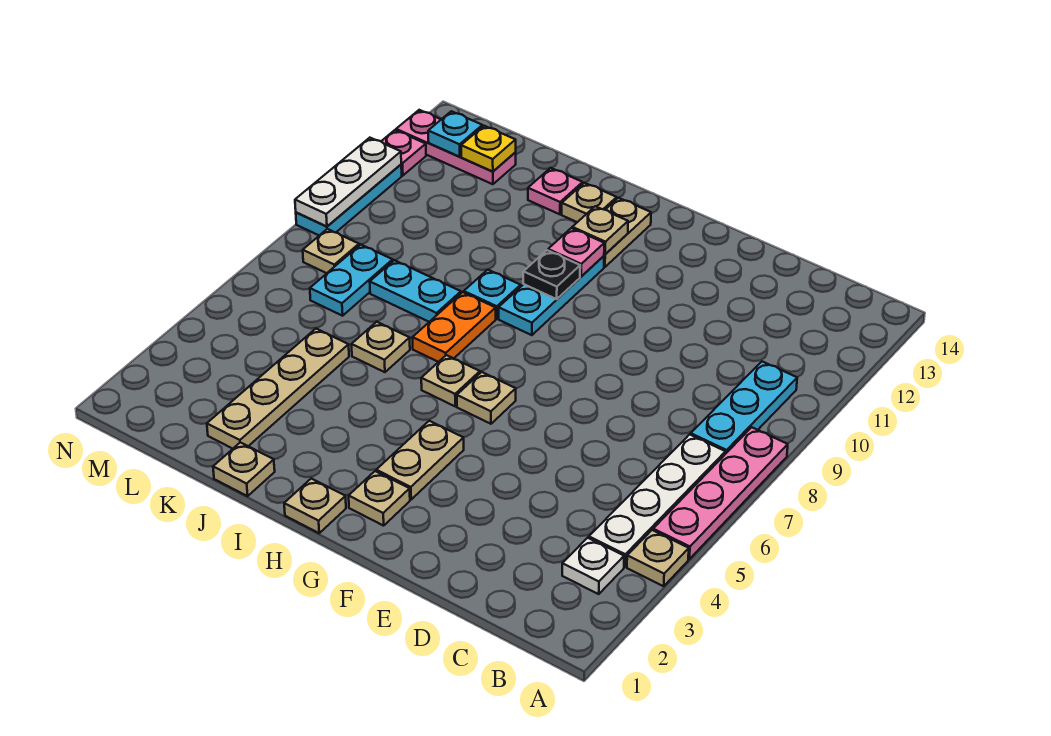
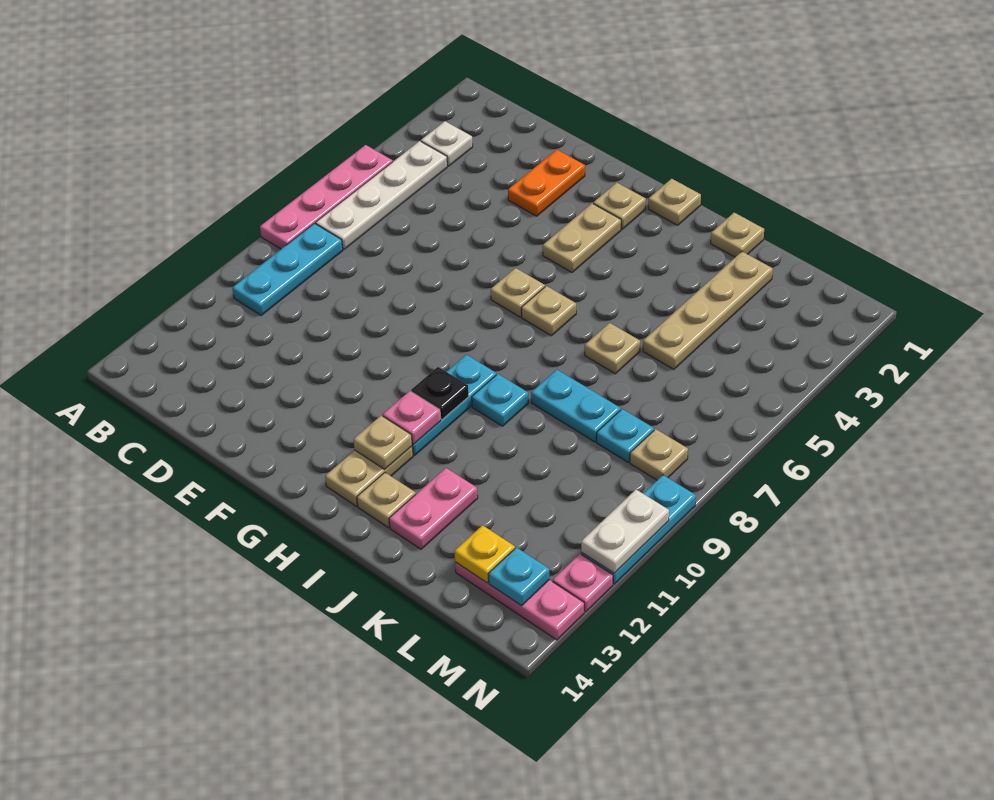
tan 1x1 plate [627,530,689,586] -> none
orange 1x2 plate [412,292,496,362] -> orange 1x2 plate moved to [508,150,585,216]
pink 1x1 plate [528,168,583,214] -> pink 1x2 plate [389,468,478,549]
cyan 1x2 plate [310,244,393,316] -> cyan 1x1 plate [597,409,654,462]
white 1x3 plate [295,138,401,227] -> white 1x2 plate [581,490,669,573]

